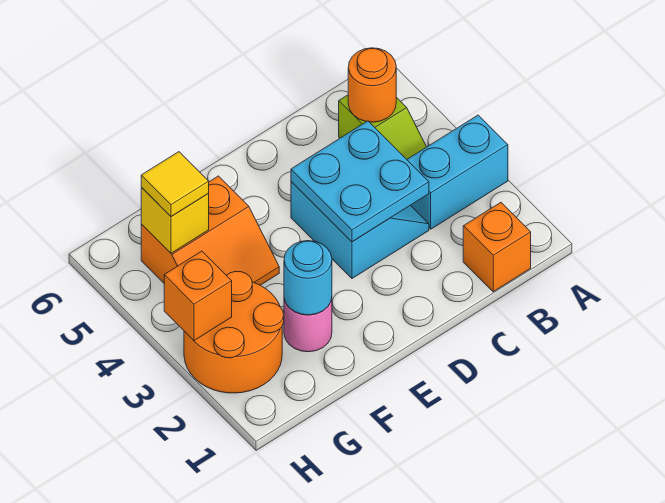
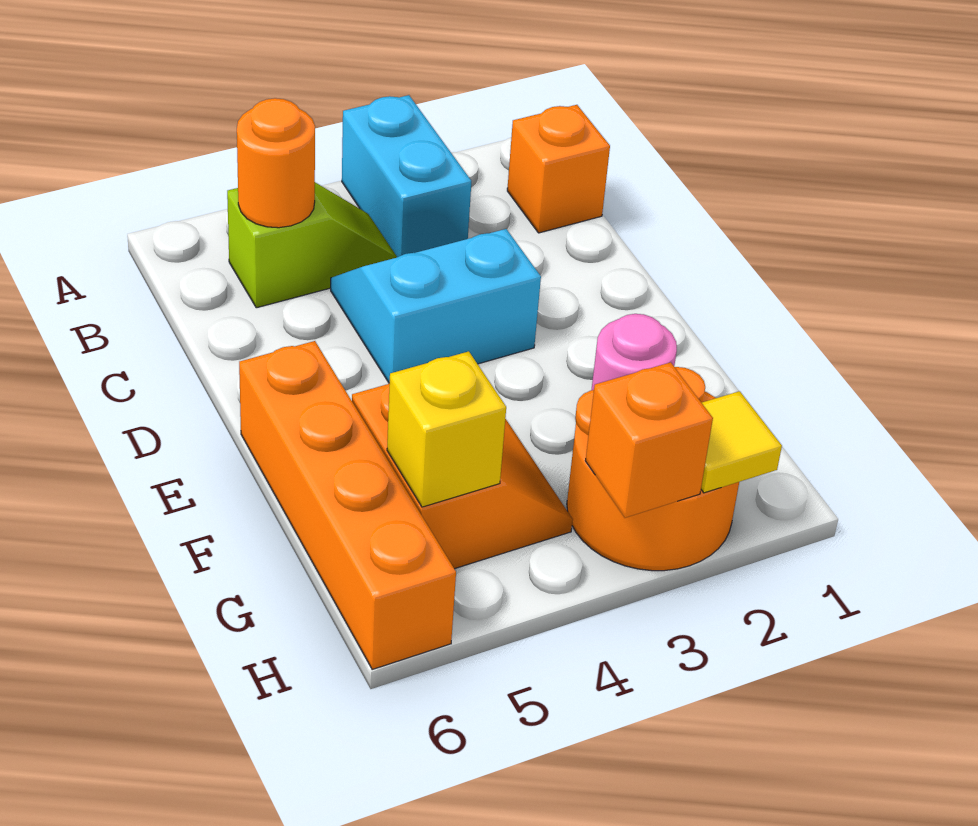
cyan 2x2 plate [291,121,429,242] -> none
none -> orange 1x4 brick [239,341,456,669]
cyan 1x1 round brick [284,241,332,315] -> none
yellow 1x1 tile [141,152,209,217] -> yellow 1x1 tile moved to [701,391,782,493]

